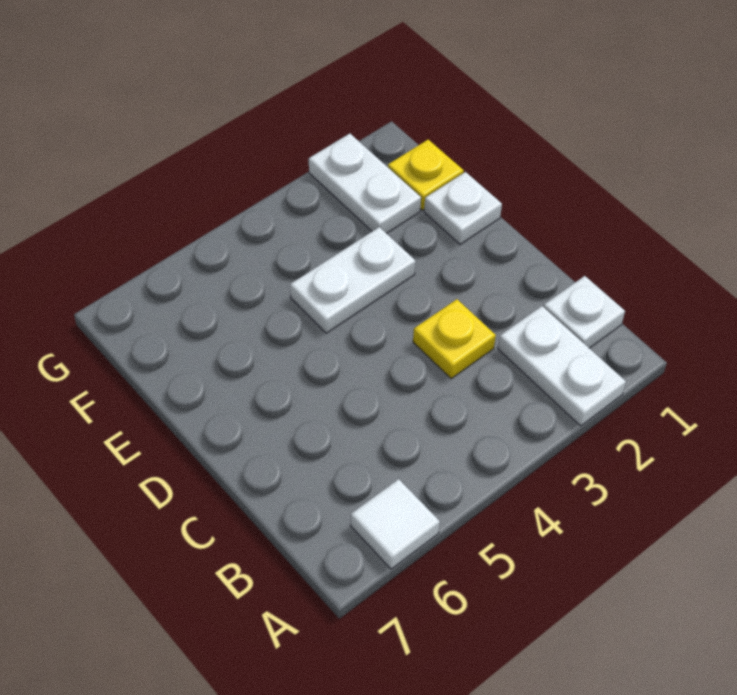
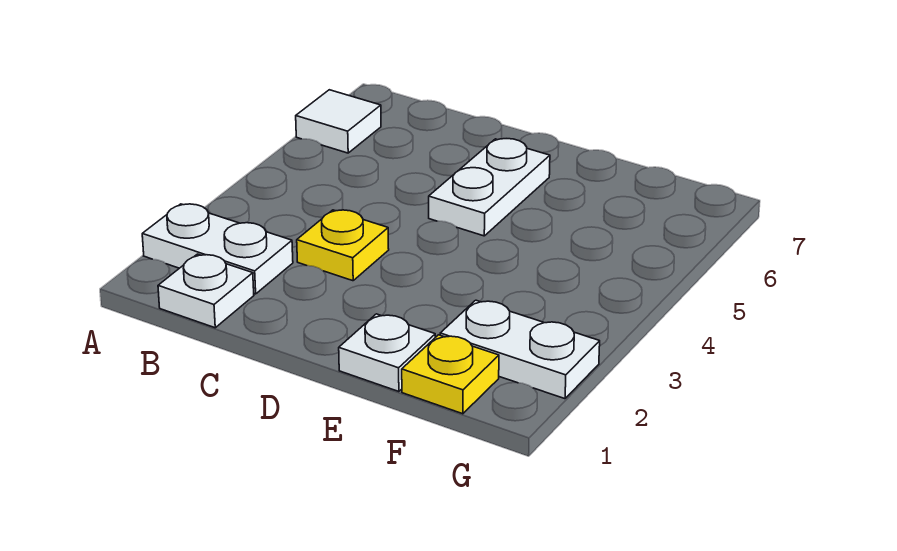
white 1x2 plate [290,227,416,333] -> white 1x2 plate moved to [429,139,550,236]

